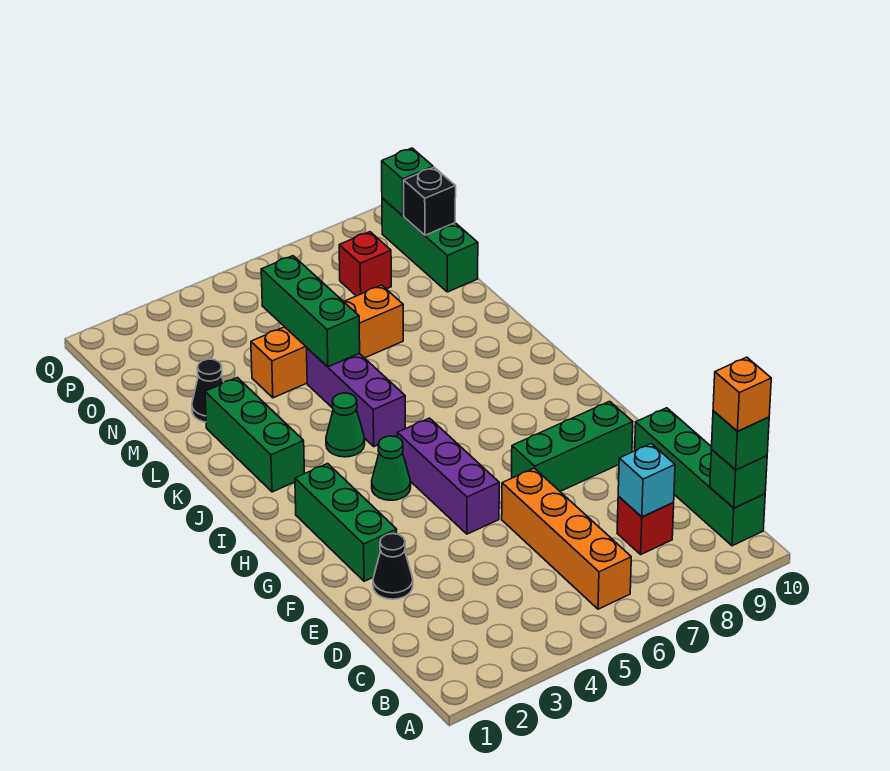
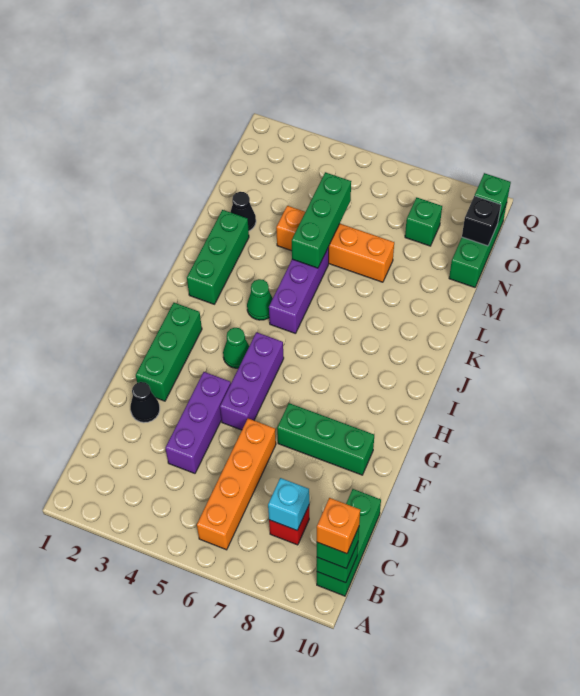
green 1x4 brick [635,408,765,546] -> green 1x3 brick [317,489,381,596]
none -> purple 1x3 brick [165,372,231,473]
red 1x1 brick [339,232,391,296] -> green 1x1 brick [405,197,442,246]

